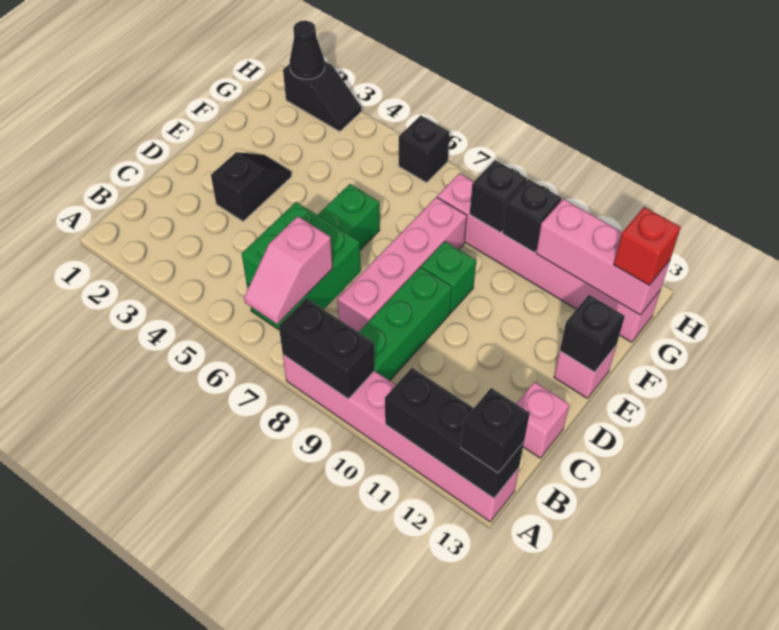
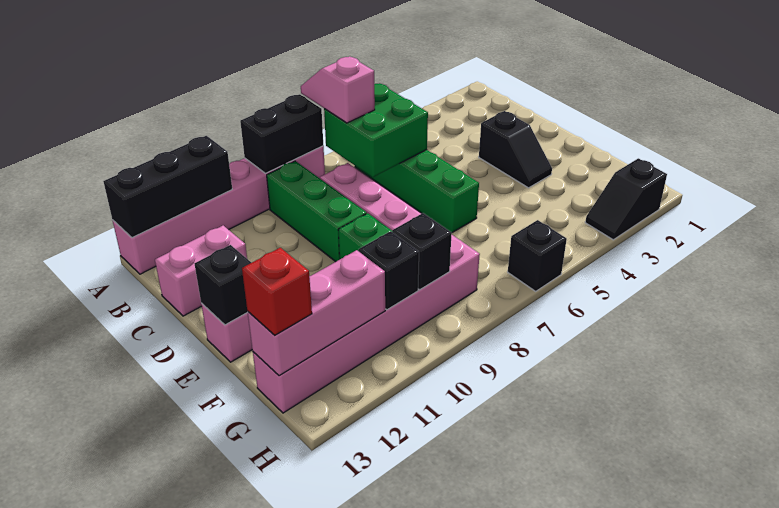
black 1x1 brick [461,388,530,473] -> none
pink 1x1 brick [516,382,569,458] -> pink 1x2 brick [155,225,247,316]
black 1x1 cone [290,21,325,79] -> none

